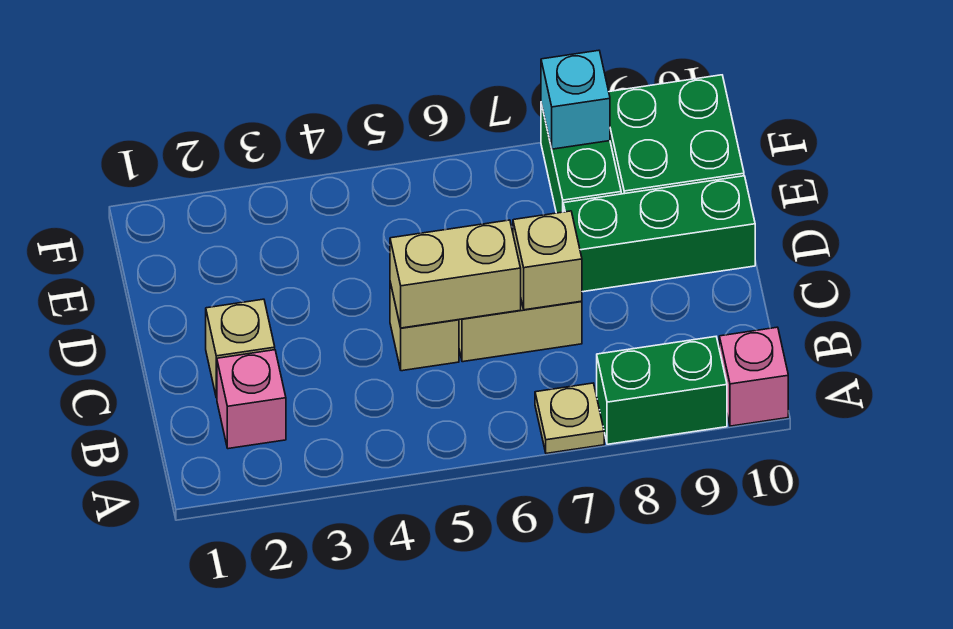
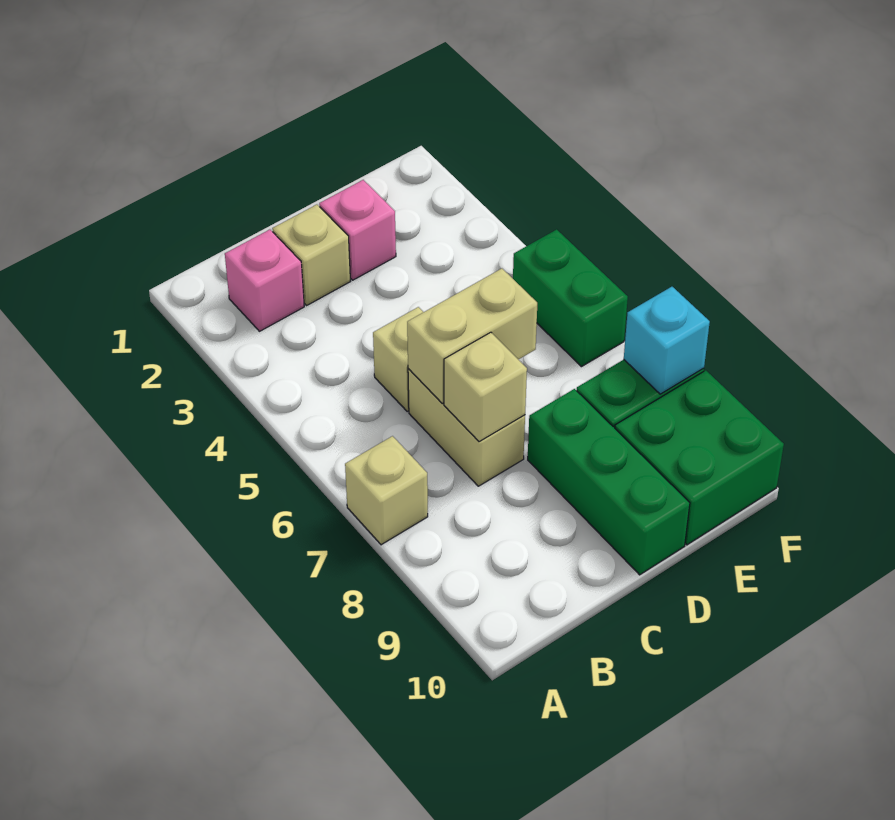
tan 1x1 plate [535,383,604,453] -> tan 1x1 brick [345,436,428,545]
green 1x2 brick [597,337,727,444] -> green 1x2 brick moved to [513,229,628,367]
pink 1x1 brick [719,327,788,426] -> pink 1x1 brick moved to [319,180,396,280]
tan 1x2 brick [390,220,521,328] -> tan 1x2 brick turned to [407,268,537,403]

